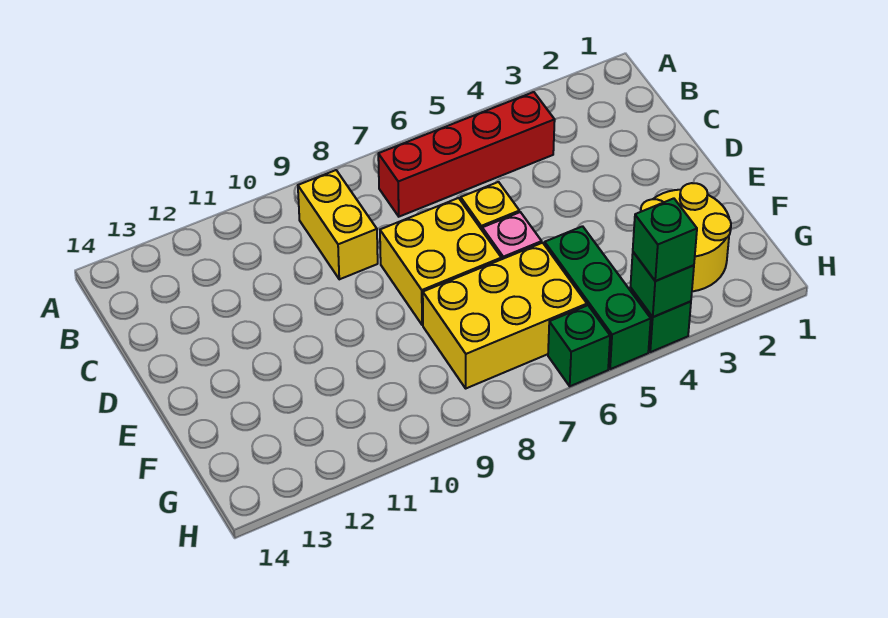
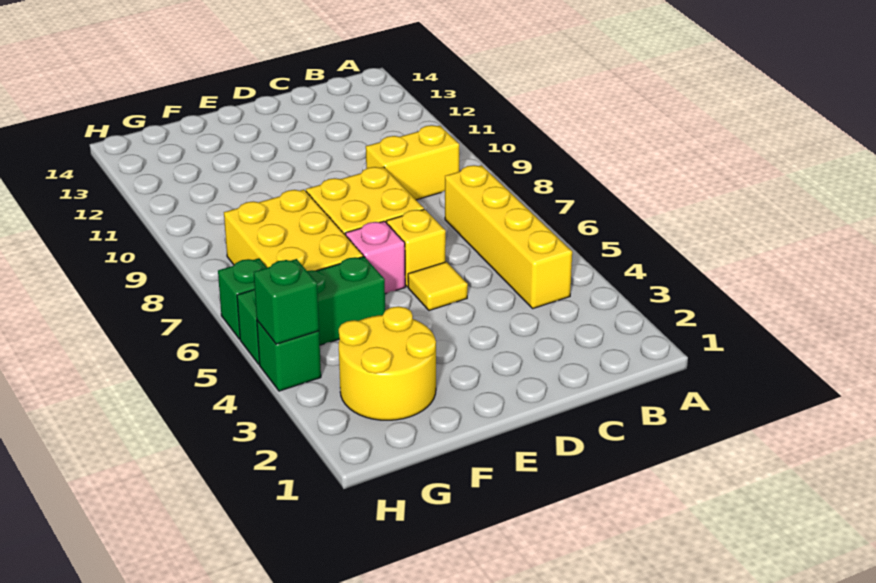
red 1x4 brick [378,92,555,217] -> yellow 1x4 brick [445,165,572,309]
none -> yellow 1x1 tile [408,262,468,311]
green 1x1 brick [633,198,697,281] -> none

